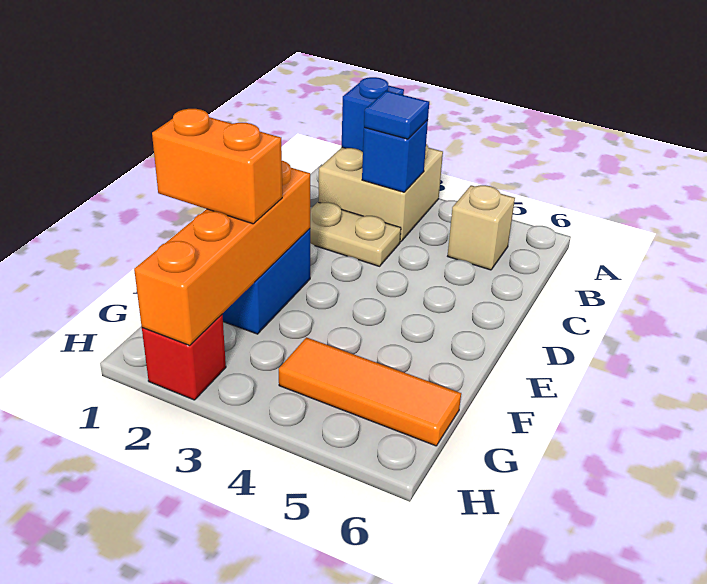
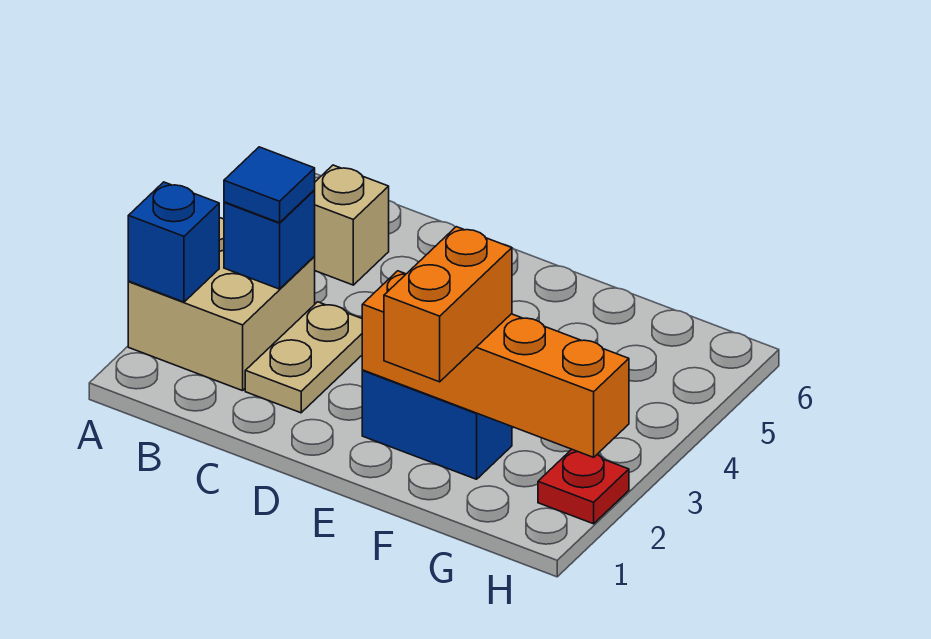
orange 1x3 tile [279,337,461,446] -> none
red 1x1 brick [142,315,226,400] -> red 1x1 plate [538,449,629,524]

